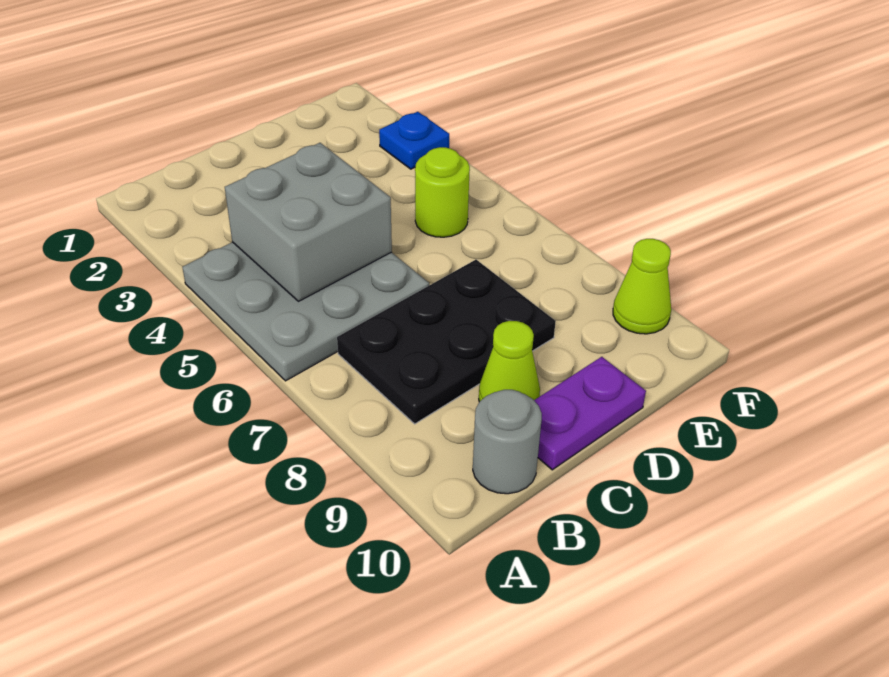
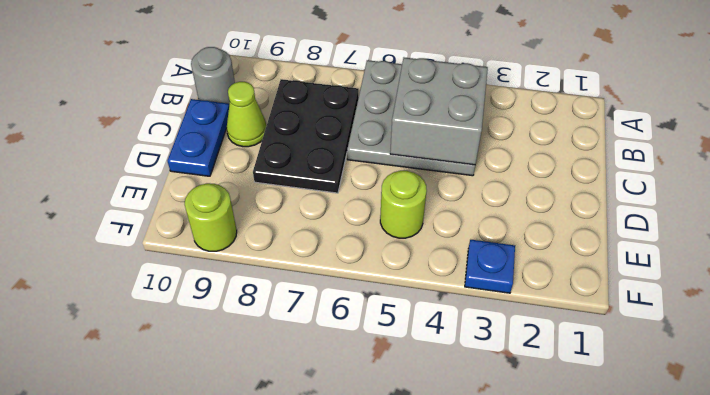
purple 1x2 plate [534,357,646,470] -> blue 1x2 plate [167,99,229,176]
lime 1x1 cone [613,239,671,334] -> lime 1x1 round brick [185,183,237,251]

